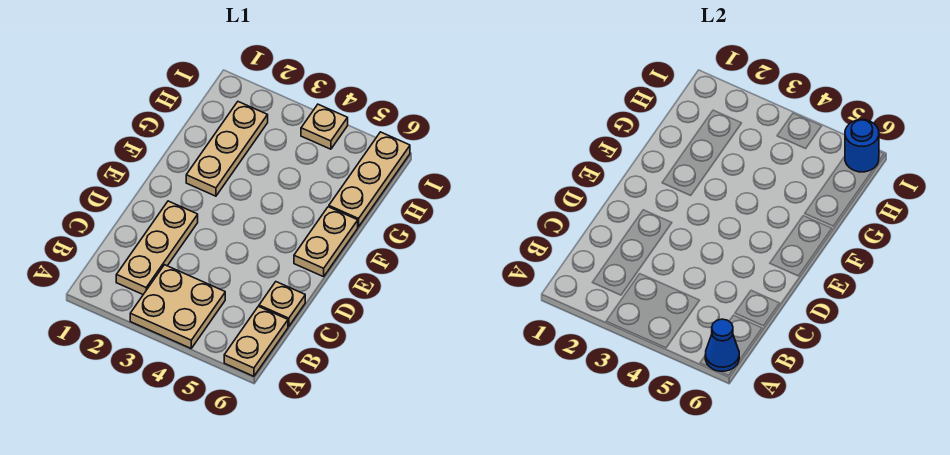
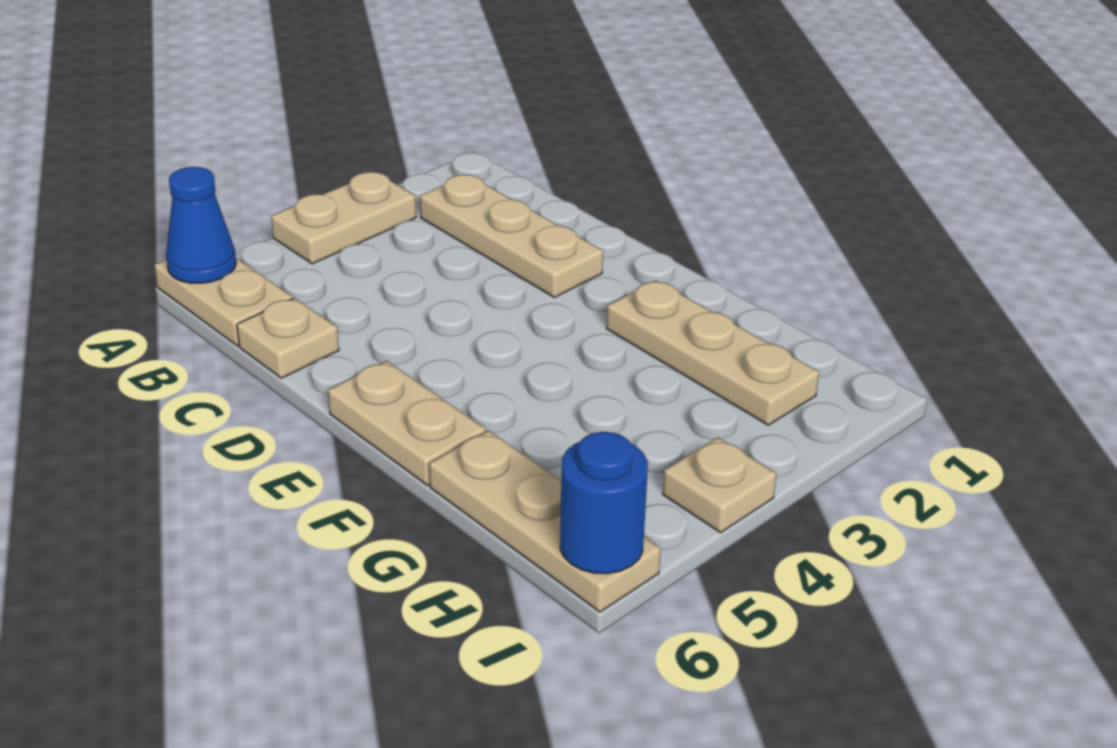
tan 2x2 plate [130,265,225,348] -> tan 1x2 plate [271,172,416,264]

